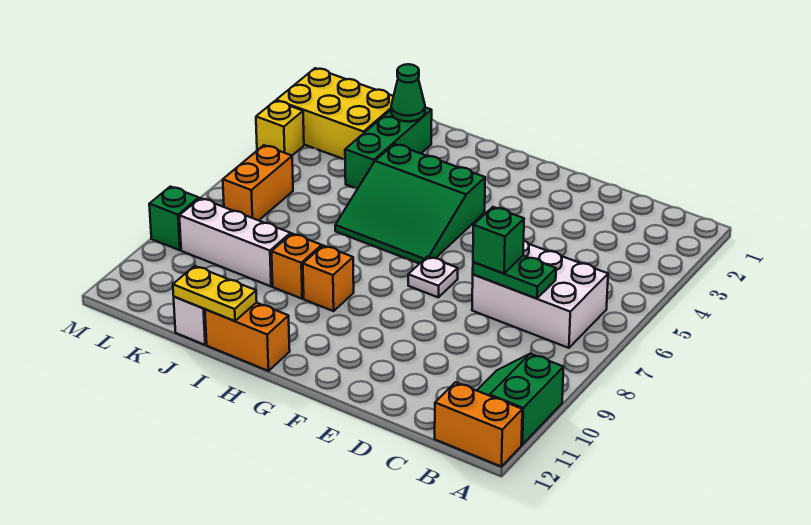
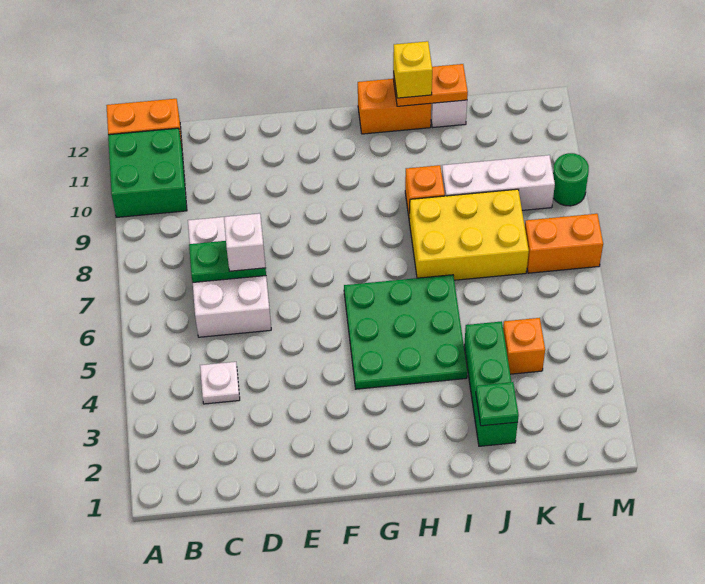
green 2x2 slope [477,354,564,445] -> green 2x2 brick [108,128,187,217]
white 2x3 brick [472,241,608,348] -> white 2x3 brick turned to [188,217,271,337]
green 1x1 brick [473,207,524,274] -> white 1x1 brick [224,213,265,271]
white 1x1 plate [408,256,458,297] -> white 1x1 plate moved to [200,362,240,404]
green 3x3 slope [335,144,485,264] -> green 3x3 plate [344,275,468,389]
orange 1x1 brick [303,246,354,311] -> orange 1x1 brick moved to [503,318,545,374]
yellow 1x2 plate [173,266,257,321] -> orange 1x2 plate [393,64,468,106]
green 1x1 cone [391,64,425,122] -> green 1x1 plate [476,382,519,426]
yellow 2x3 brick [276,68,394,159] -> yellow 2x3 brick moved to [409,189,529,280]
orange 1x2 brick [223,145,293,220] -> orange 1x2 brick turned to [525,214,603,273]
yellow 1x1 brick [256,101,304,155] -> yellow 1x1 brick moved to [393,41,432,98]
green 1x1 brick [149,187,199,250] -> green 1x1 round brick [553,153,589,206]

